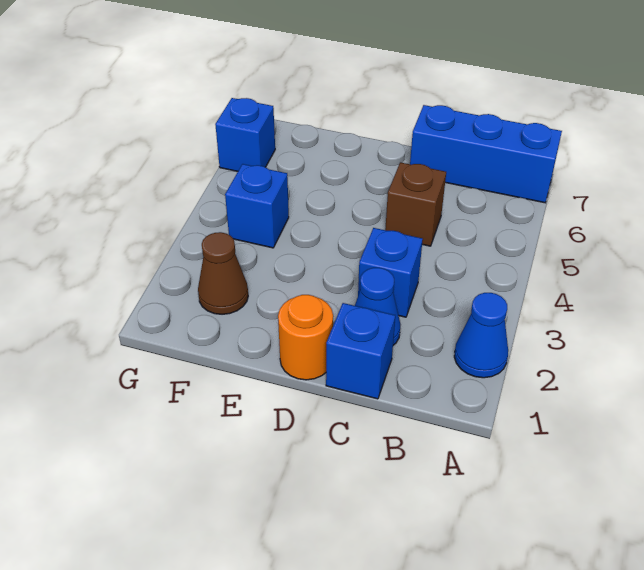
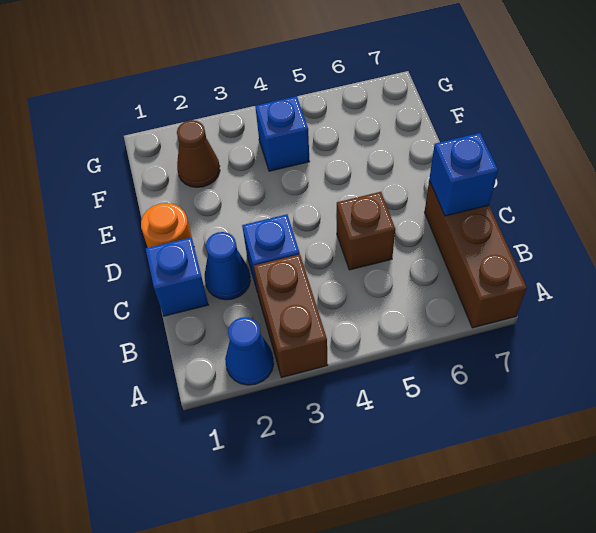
none -> brown 1x2 brick [254,254,327,377]
blue 1x3 brick [410,105,562,203] -> brown 1x3 brick [425,181,527,328]
blue 1x1 brick [215,98,275,171] -> blue 1x1 brick moved to [429,133,498,216]

